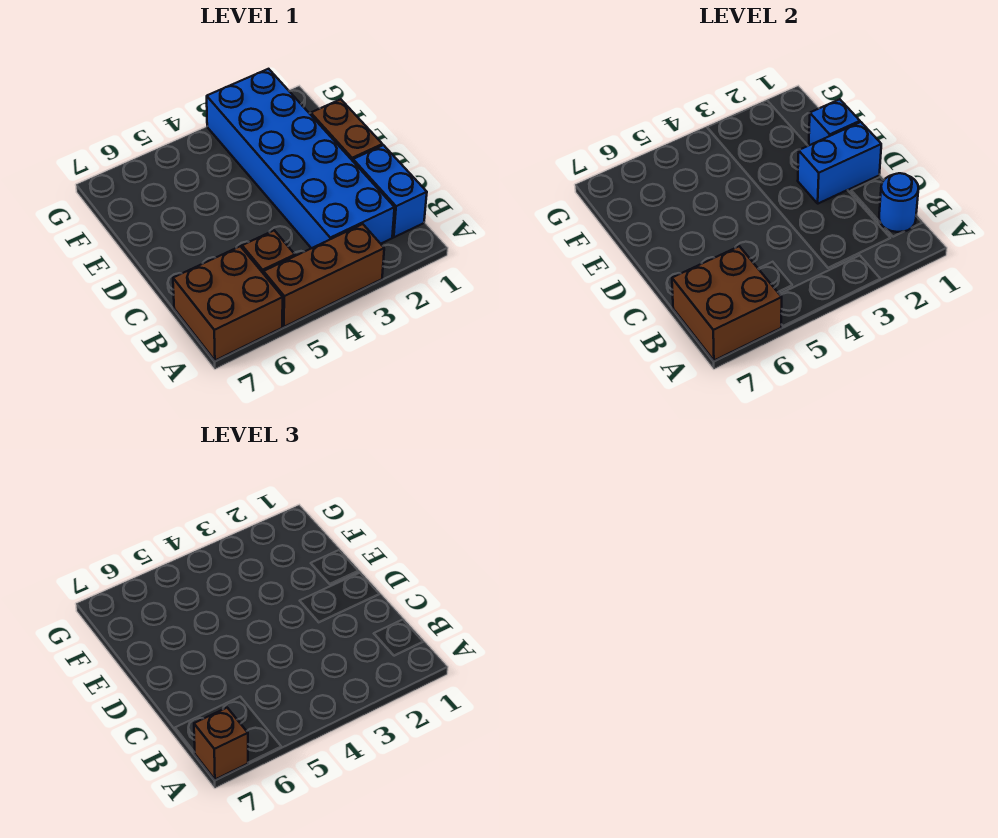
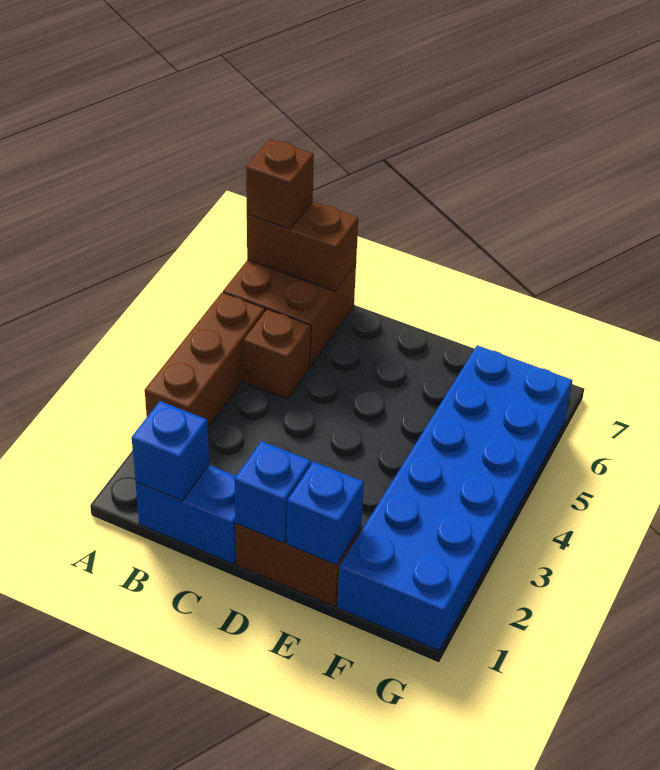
brown 2x2 brick [672,246,782,360] -> brown 1x2 brick [247,201,358,291]
blue 1x1 round brick [879,173,919,232] -> blue 1x1 brick [132,401,209,501]
blue 2x6 brick [207,69,395,248] -> blue 2x6 brick turned to [337,345,572,651]
blue 1x2 brick [798,122,881,204] -> blue 1x1 brick [234,441,311,543]

